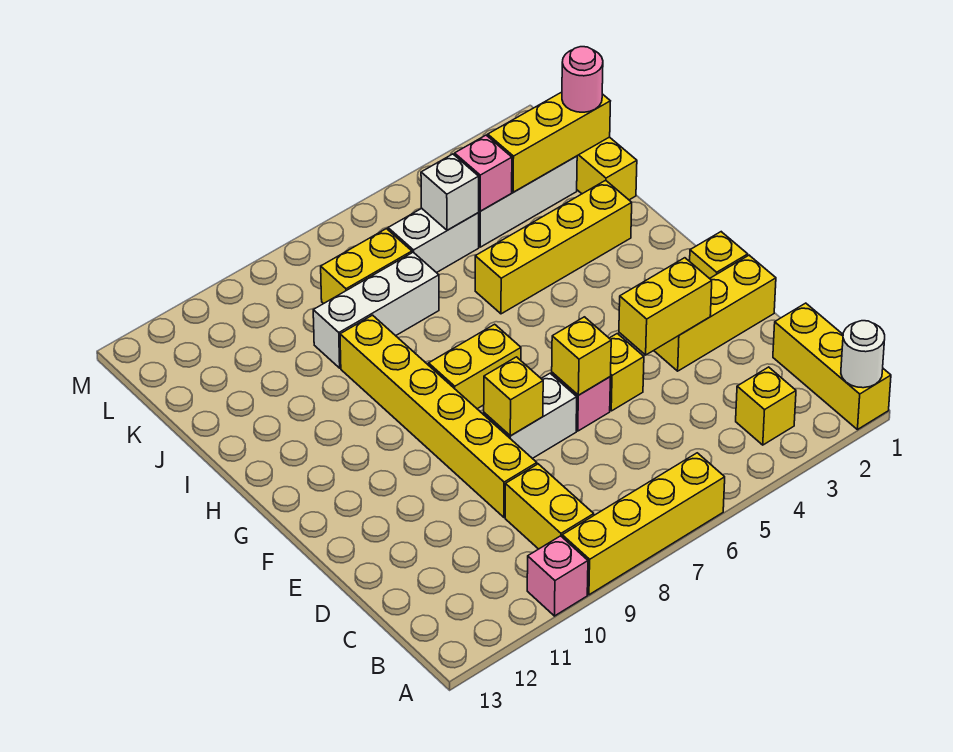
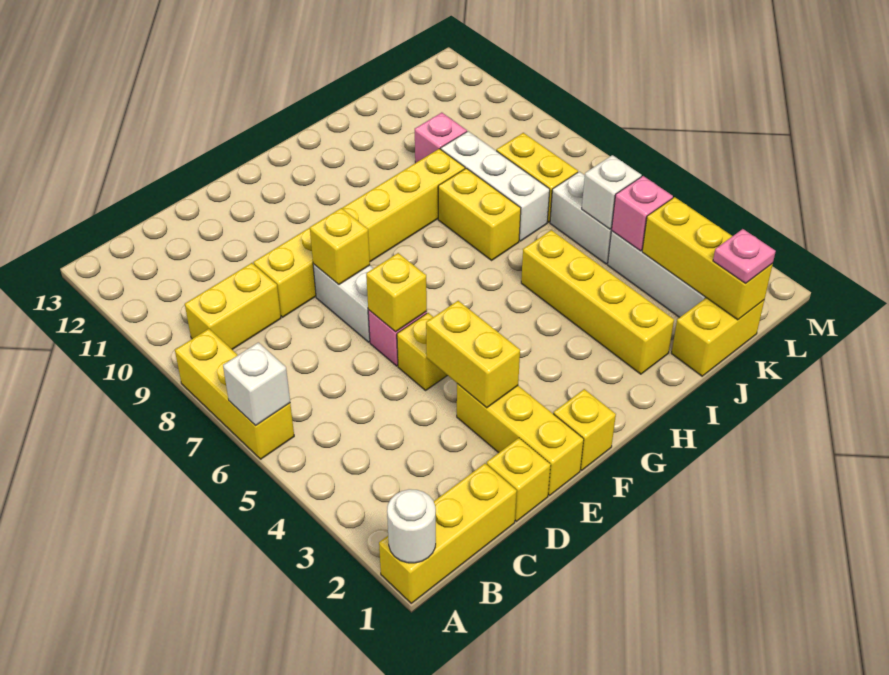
yellow 1x4 brick [562,453,725,595] -> yellow 1x3 brick [175,329,294,459]
none -> white 1x1 brick [223,342,290,426]
pink 1x1 brick [527,536,588,616] -> pink 1x1 brick moved to [415,113,467,163]
yellow 1x1 brick [736,367,796,445] -> yellow 1x1 brick moved to [487,438,551,521]
yellow 1x2 brick [429,324,521,409] -> yellow 1x2 brick moved to [438,168,521,260]
pink 1x1 round brick [562,47,603,112] -> pink 1x1 plate [713,229,776,284]

